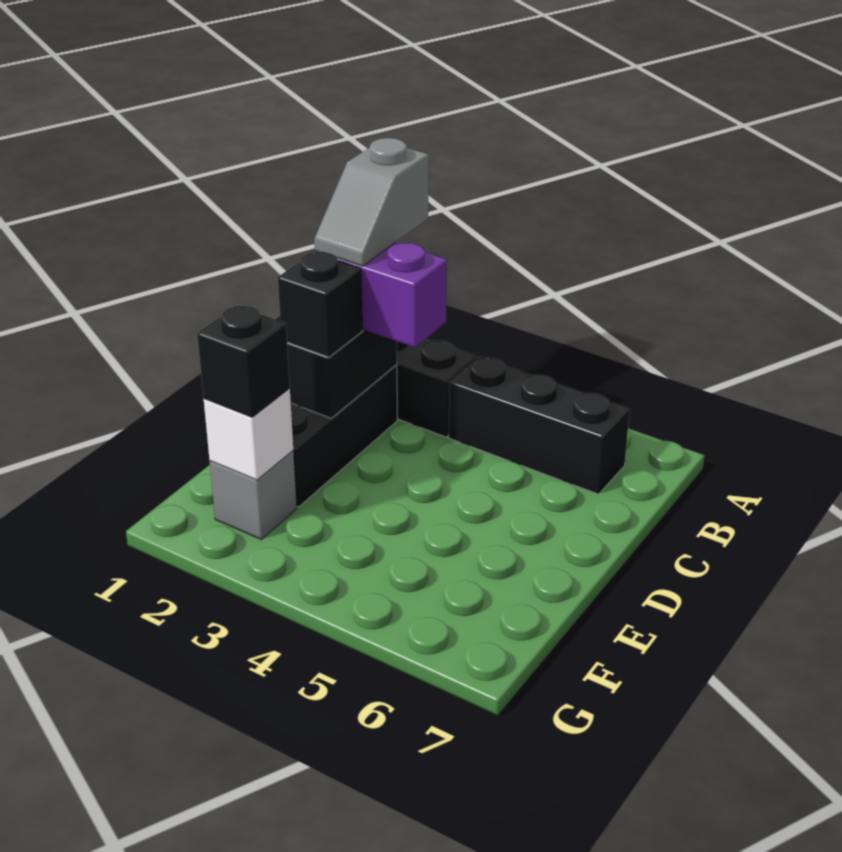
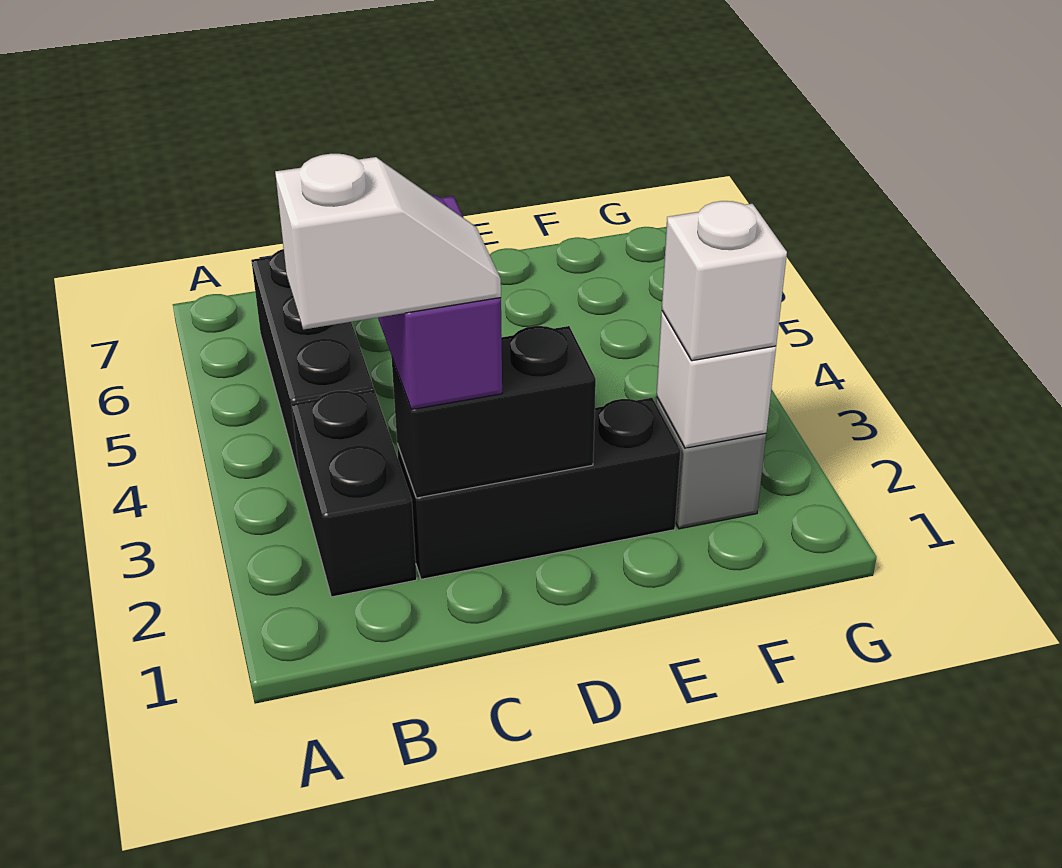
grey 1x2 slope [314,138,429,266] -> white 1x2 slope [275,154,501,330]
black 1x1 brick [278,252,363,357] -> none
black 1x1 brick [197,306,290,417] -> white 1x1 brick [662,201,787,361]

